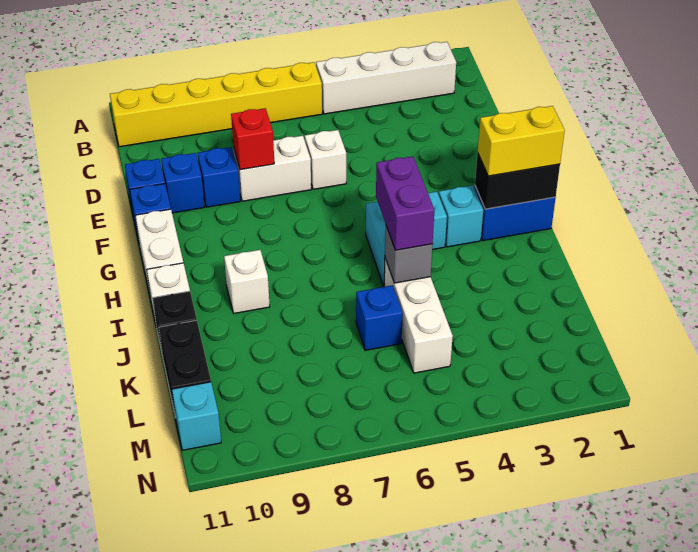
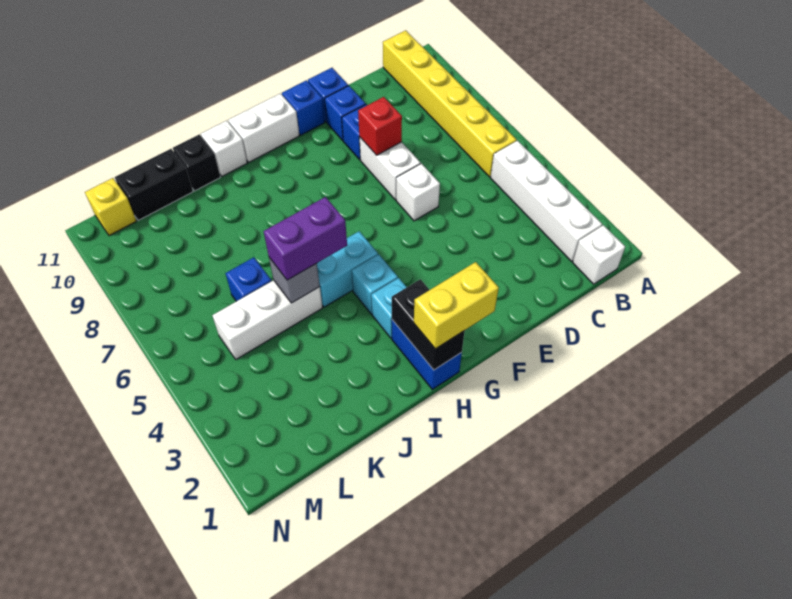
yellow 1x2 brick [478,106,565,176] -> yellow 1x2 brick turned to [414,262,499,349]
white 1x1 brick [224,250,270,313] -> white 1x1 brick moved to [573,225,625,284]
cyan 1x1 brick [172,382,221,450] -> yellow 1x1 brick [85,178,136,236]

